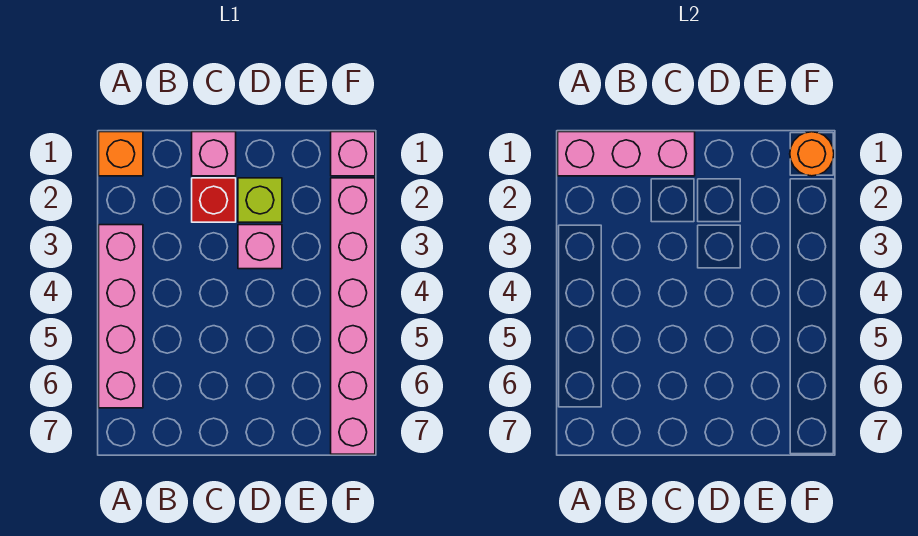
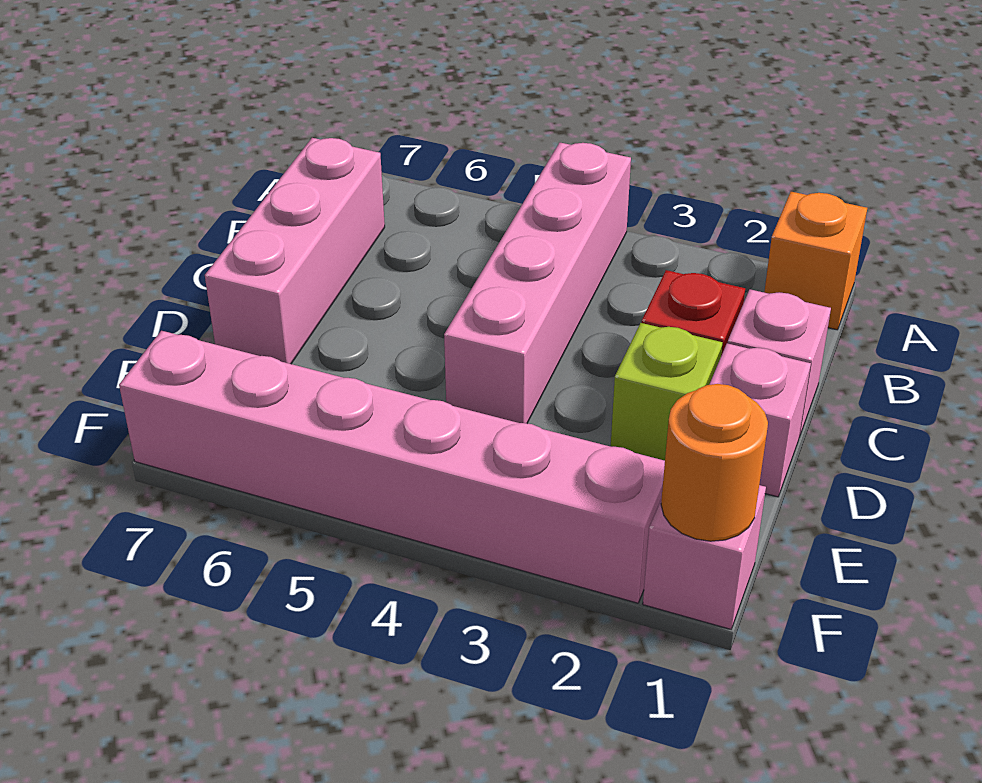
pink 1x3 brick [558,132,695,176] -> pink 1x3 brick moved to [205,138,385,364]
pink 1x4 brick [99,225,143,408] -> pink 1x4 brick turned to [444,143,631,423]
pink 1x1 brick [238,225,282,269] -> pink 1x1 brick moved to [709,343,811,497]

